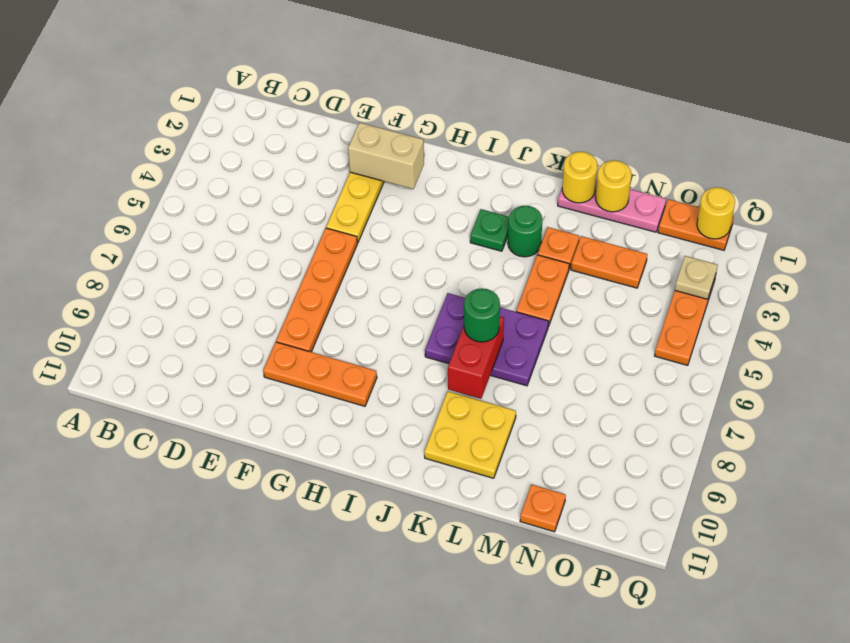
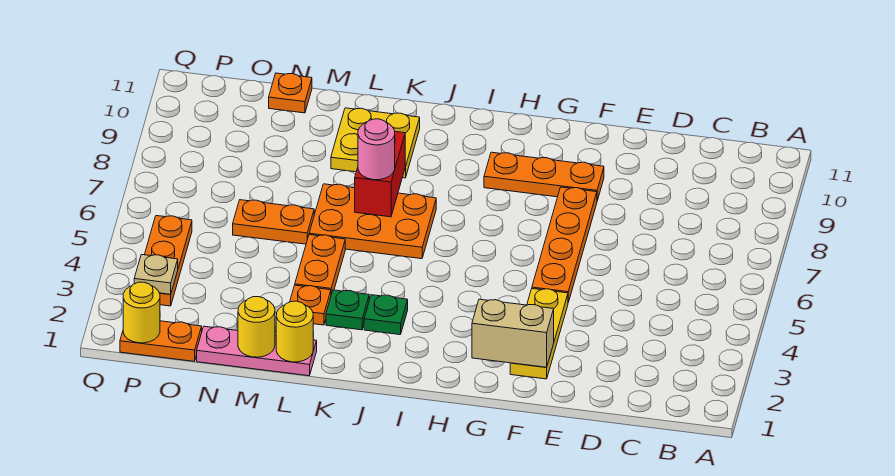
purple 2x3 plate [425,293,549,386] -> orange 2x3 plate [309,184,436,259]
green 1x1 round brick [508,206,542,257] -> green 1x1 plate [326,290,369,330]
green 1x1 round brick [464,288,500,342] -> pink 1x1 round brick [358,119,395,180]
orange 1x2 plate [571,236,647,288] -> orange 1x2 plate moved to [233,200,314,244]

